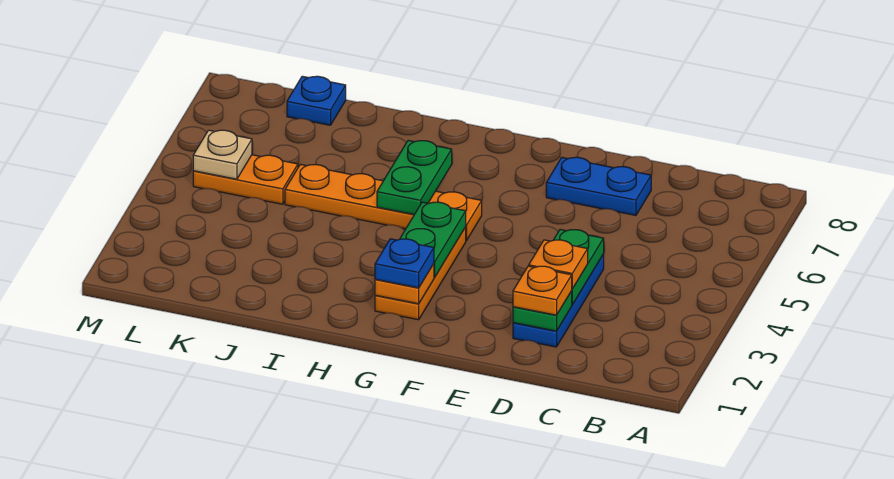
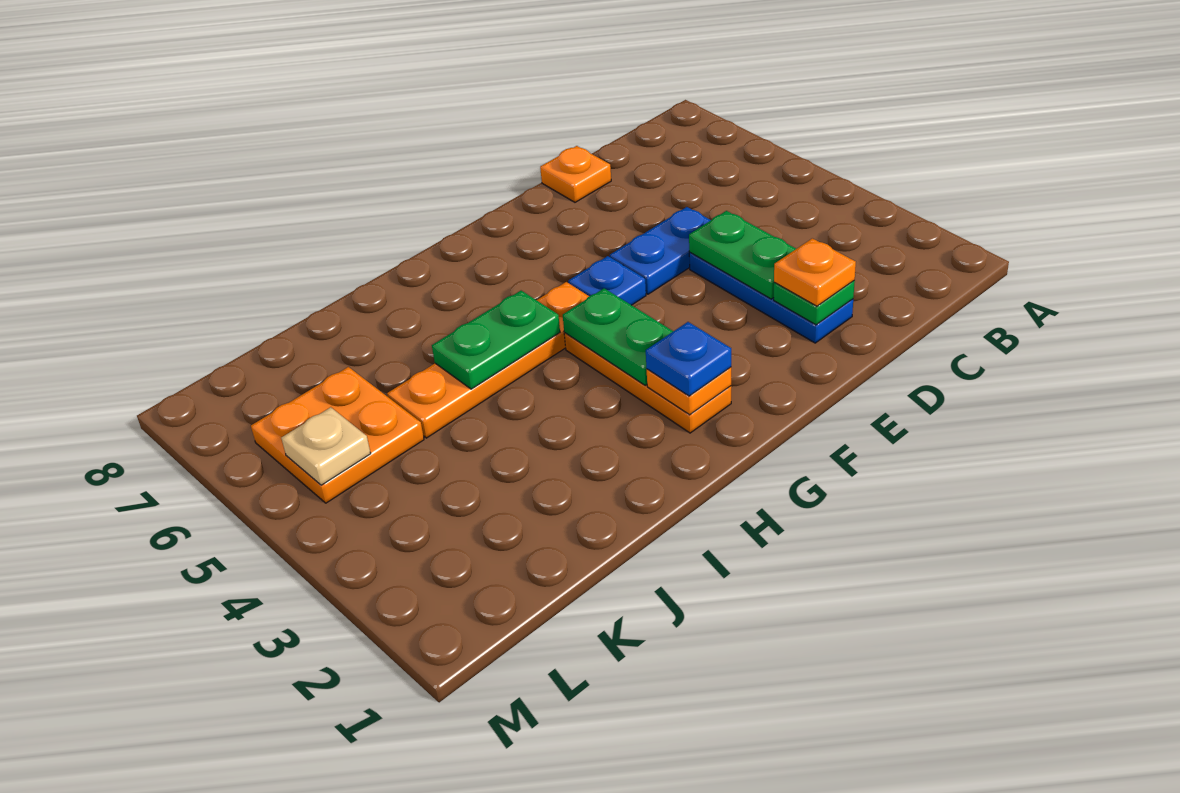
orange 1x1 plate [529,240,588,289] -> orange 1x1 plate moved to [540,146,611,202]
blue 1x2 plate [546,157,651,215] -> blue 1x2 plate moved to [610,207,711,294]
green 1x2 plate [377,140,452,215] -> green 1x2 plate turned to [432,291,560,389]
orange 1x2 plate [193,155,298,204] -> orange 2x2 plate [251,367,424,503]
blue 1x1 plate [287,76,346,125] -> blue 1x1 plate moved to [568,256,646,305]

